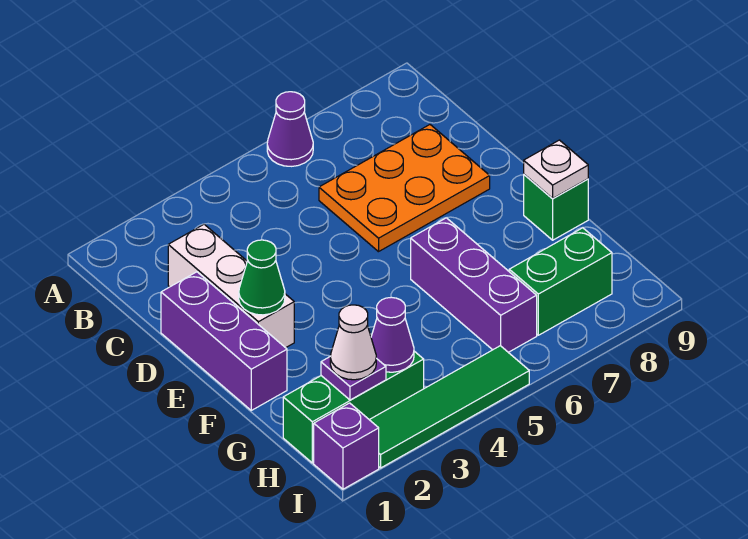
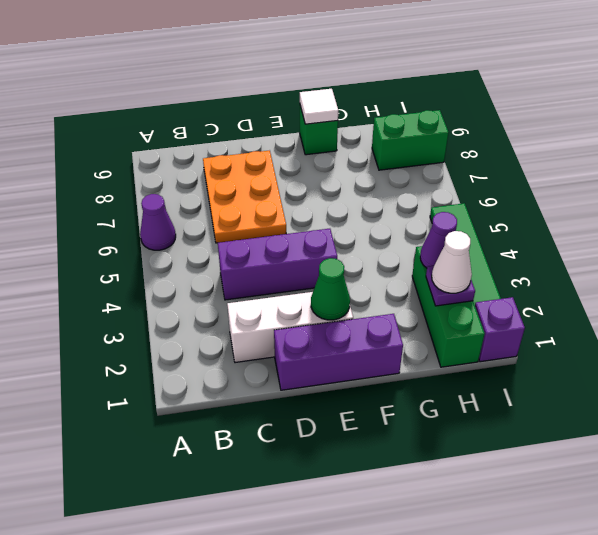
purple 1x3 brick [411,218,537,352] -> purple 1x3 brick moved to [218,229,337,300]
white 1x1 plate [524,140,588,199] -> white 1x1 tile [300,89,338,124]
green 1x2 brick [509,228,612,335] -> green 1x2 brick turned to [372,110,449,170]

